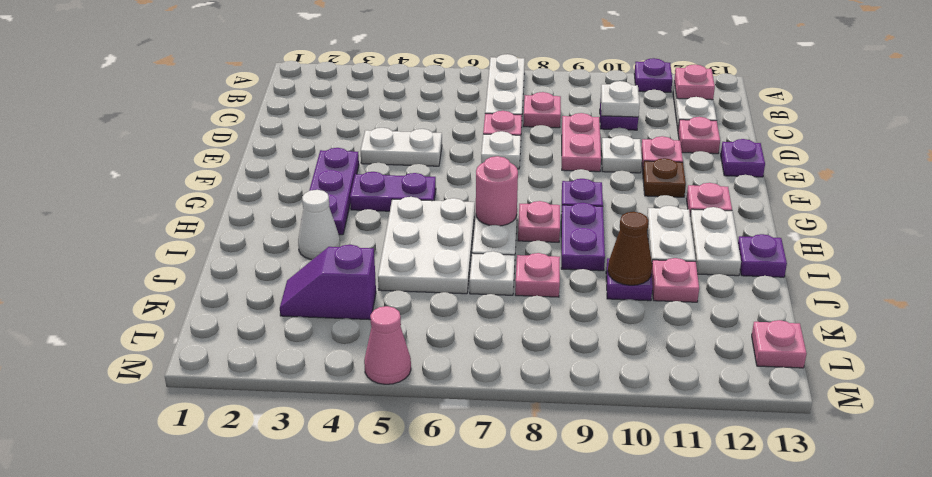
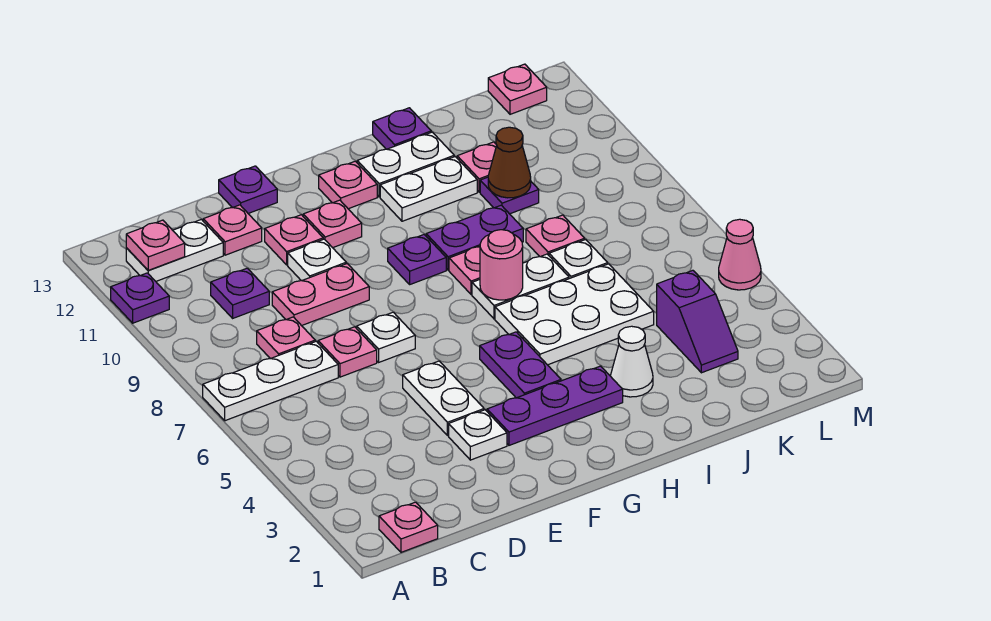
none -> pink 1x1 plate [379,502,438,552]
white 1x1 plate [601,81,640,117] -> white 1x1 plate moved to [449,410,507,460]
brown 1x1 plate [643,158,686,197] -> pink 1x1 plate [303,200,362,248]

